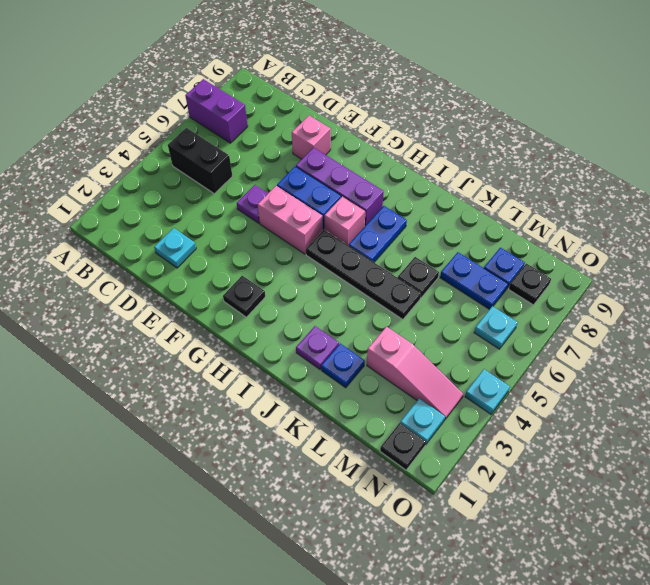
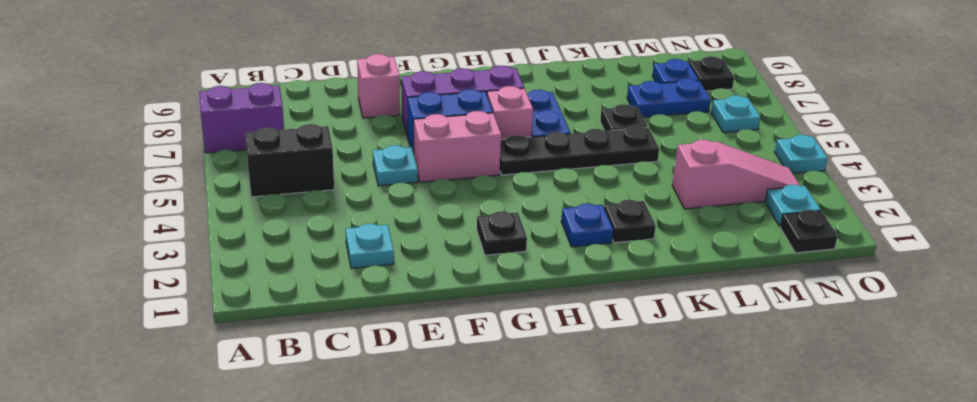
purple 1x1 plate [237,185,268,223] -> cyan 1x1 plate [373,145,418,186]
purple 1x1 plate [296,326,339,369] -> black 1x1 plate [604,200,656,243]
blue 1x1 plate [321,344,365,388] -> blue 1x1 plate moved to [561,204,613,247]

